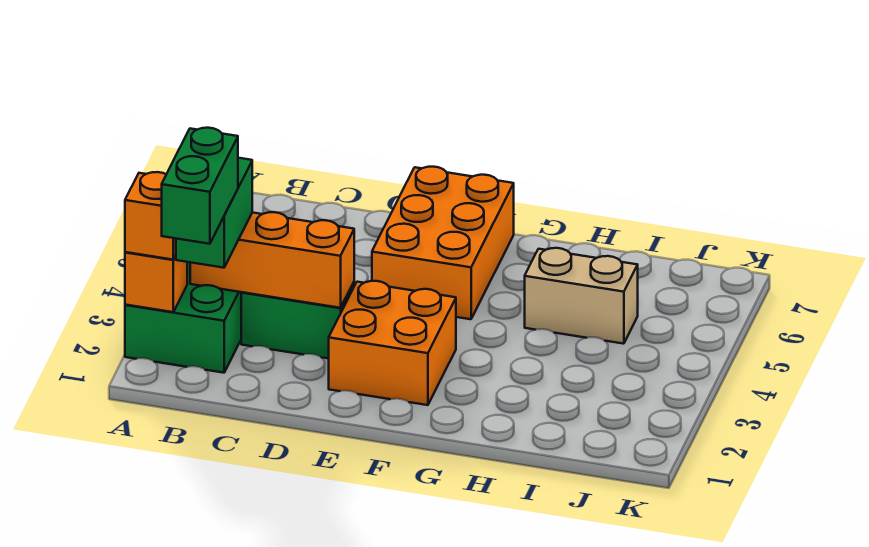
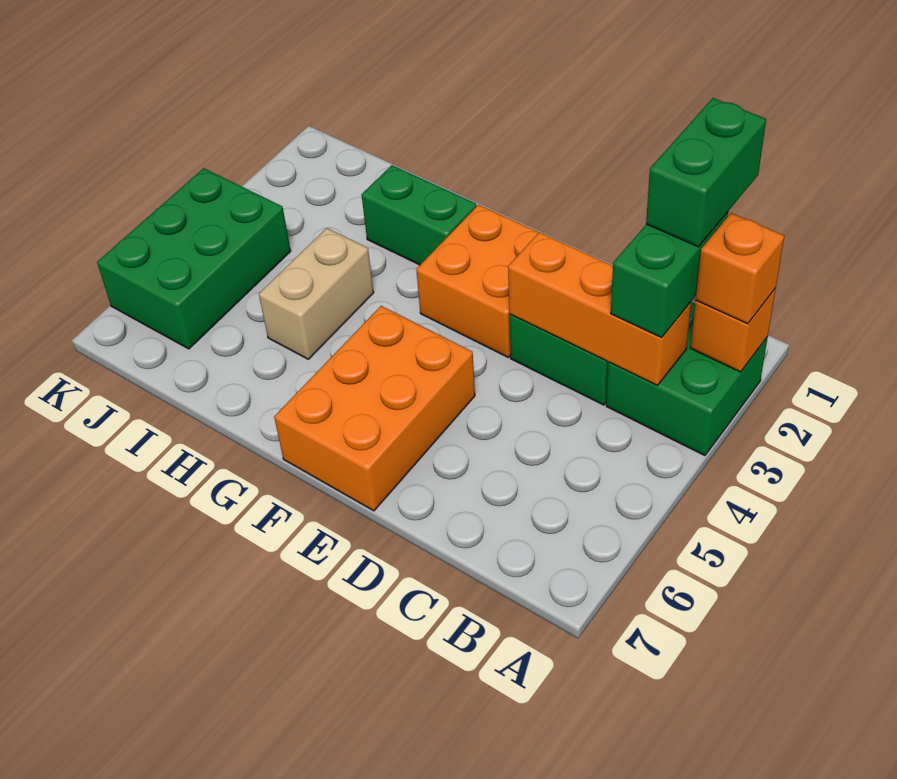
none -> green 1x2 brick [362,165,477,265]
tan 1x2 brick [525,248,638,344] -> tan 1x2 brick turned to [259,228,374,359]
none -> green 2x3 brick [97,168,291,349]

